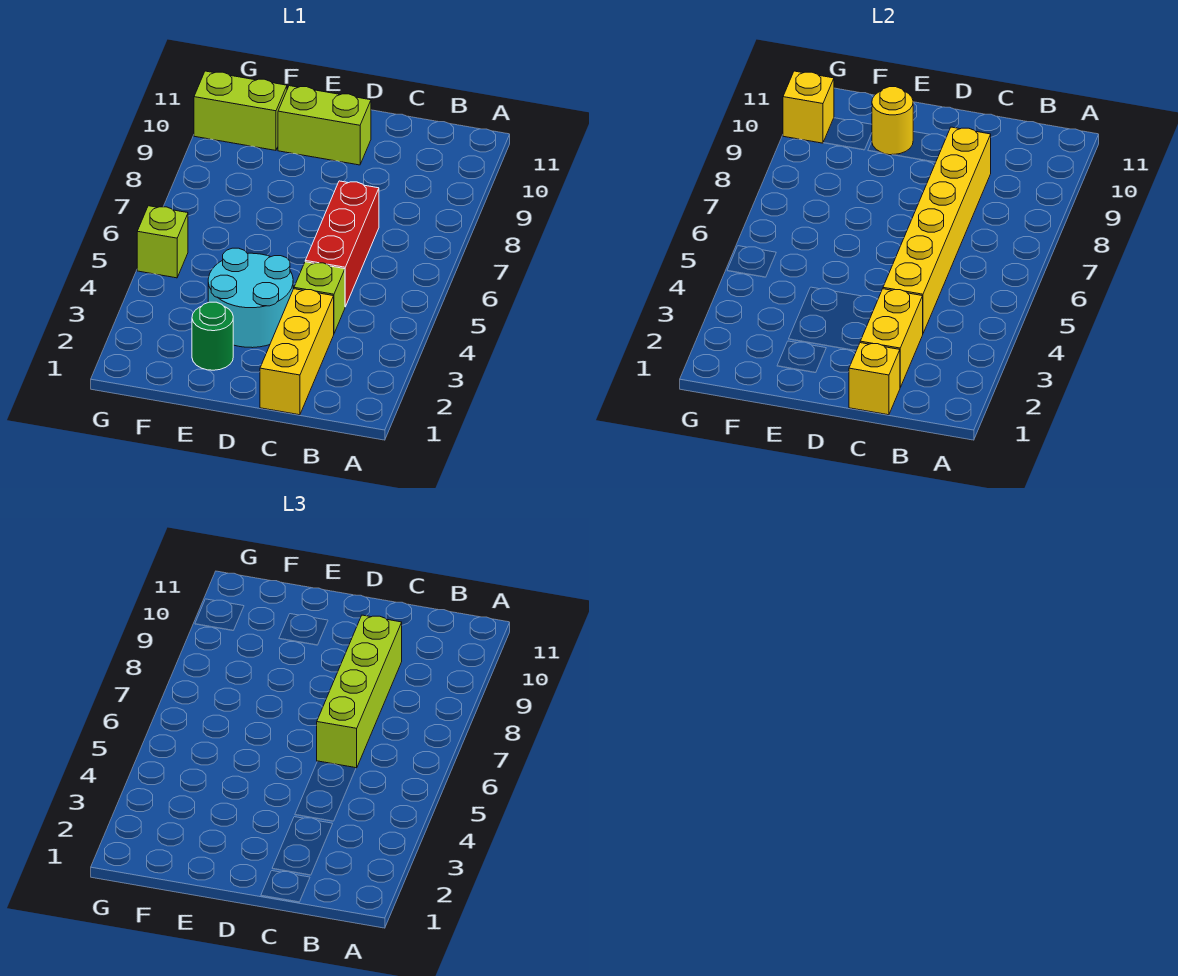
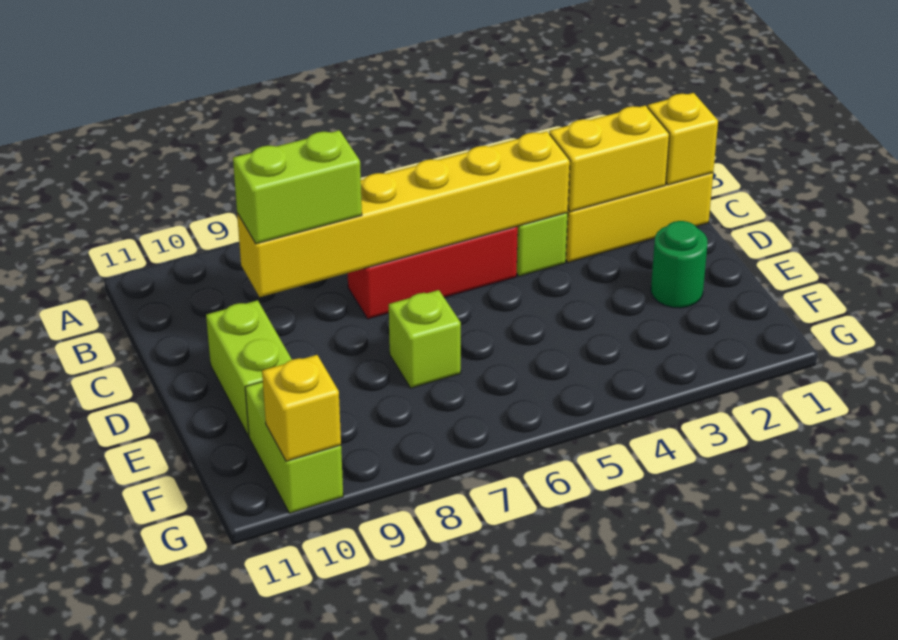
lime 1x4 brick [317,615,402,768] -> lime 1x2 brick [233,130,362,244]
cyan 2x2 round brick [208,248,293,348] -> none
yellow 1x1 round brick [872,87,913,155] -> none
lime 1x1 brick [137,206,188,278] -> lime 1x1 brick moved to [389,290,461,388]

